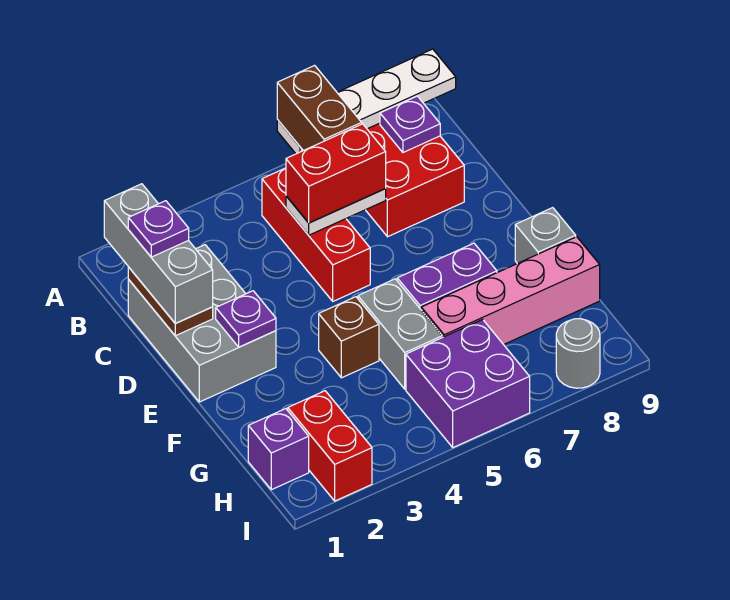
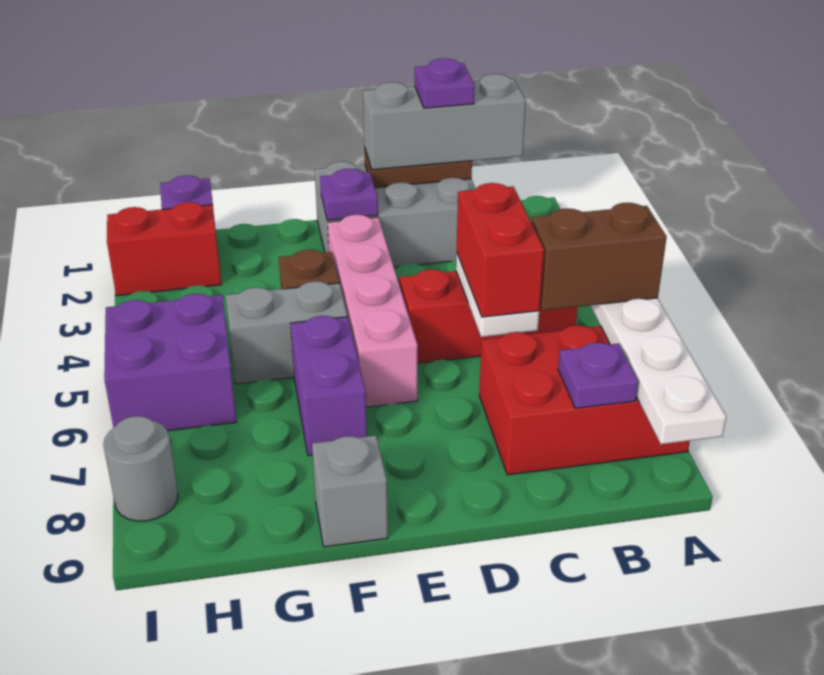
pink 1x4 brick [421,237,600,345] -> pink 1x4 brick moved to [328,215,418,407]

